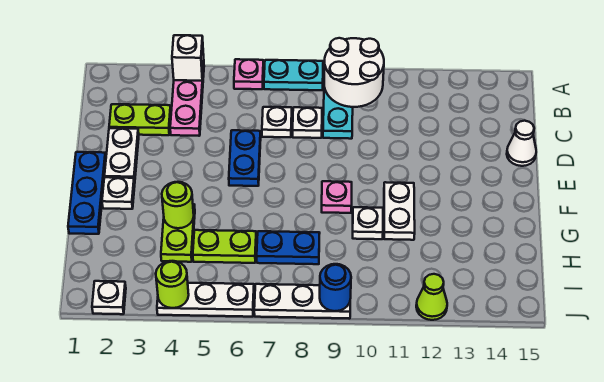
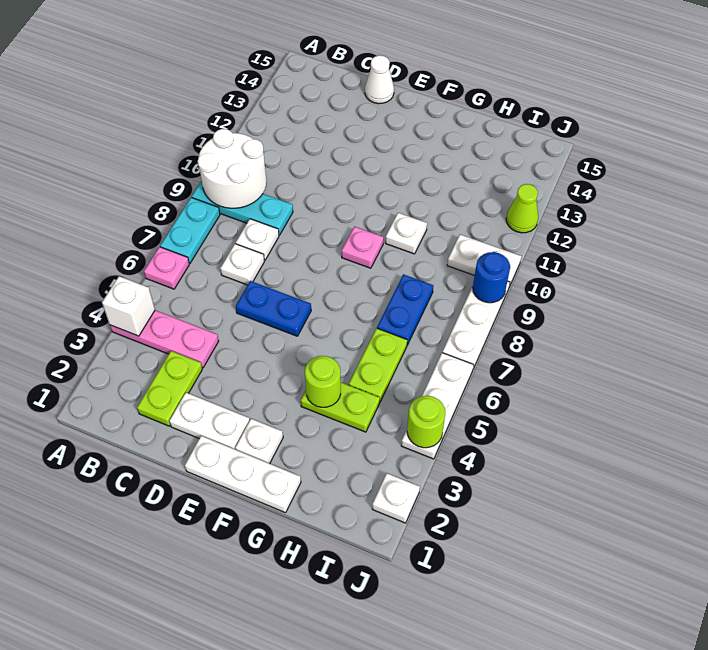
blue 1x3 plate [68,152,106,234] -> white 1x3 plate [185,436,301,513]
white 1x2 plate [384,182,415,240] -> white 1x2 plate moved to [447,235,521,287]

